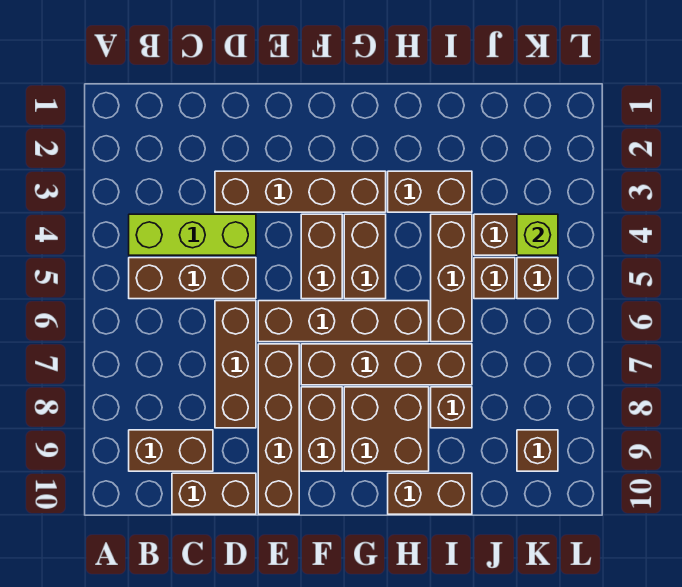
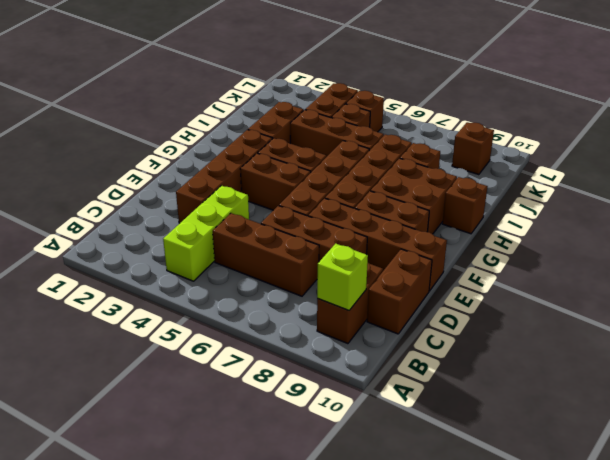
brown 1x3 brick [129,258,256,299] -> brown 1x3 brick turned to [213,213,319,296]
brown 1x2 brick [388,473,472,514] -> brown 1x1 brick [442,177,488,234]
lime 1x1 brick [517,214,558,255] -> lime 1x1 brick moved to [317,243,368,310]

